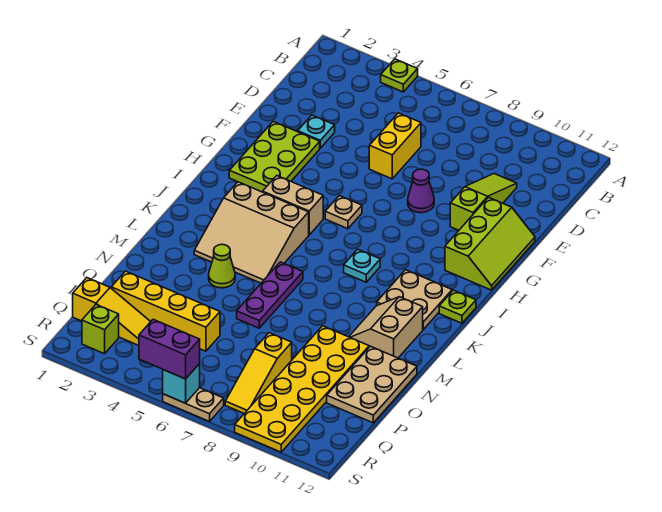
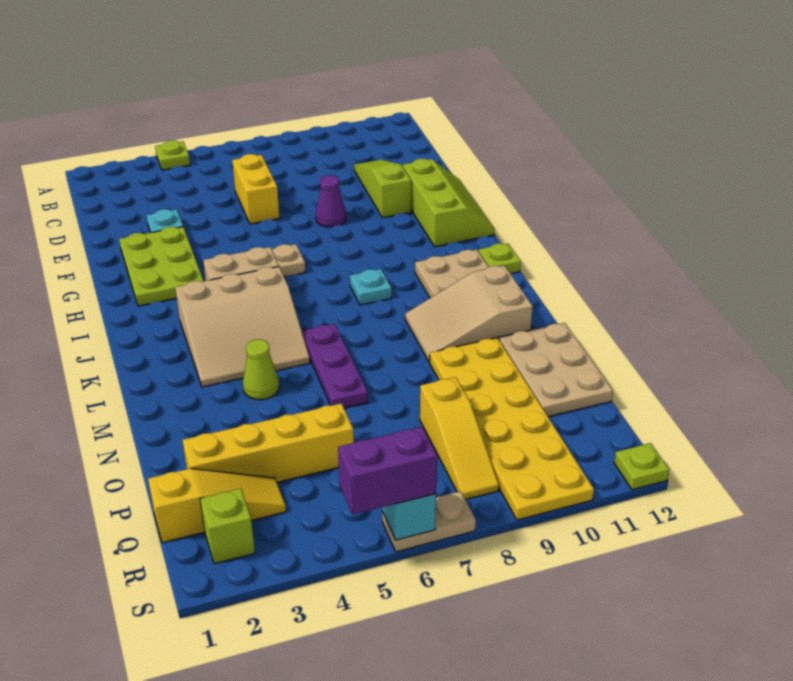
tan 2x2 slope [349,297,423,358] -> tan 2x3 slope [405,265,533,362]
none -> lime 1x1 plate [614,443,669,490]

